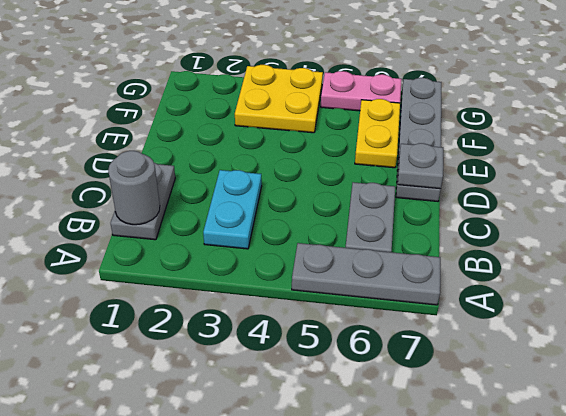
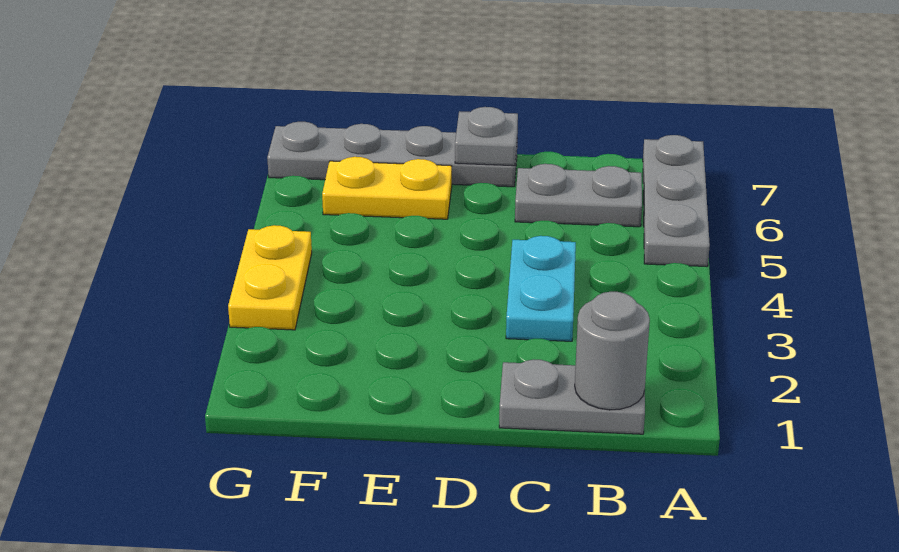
cyan 1x2 plate [203,170,262,249] -> cyan 1x2 plate turned to [506,236,576,341]
yellow 2x2 plate [235,65,323,133] -> yellow 1x2 plate [228,225,312,330]
pink 1x2 plate [321,71,402,111] -> none

